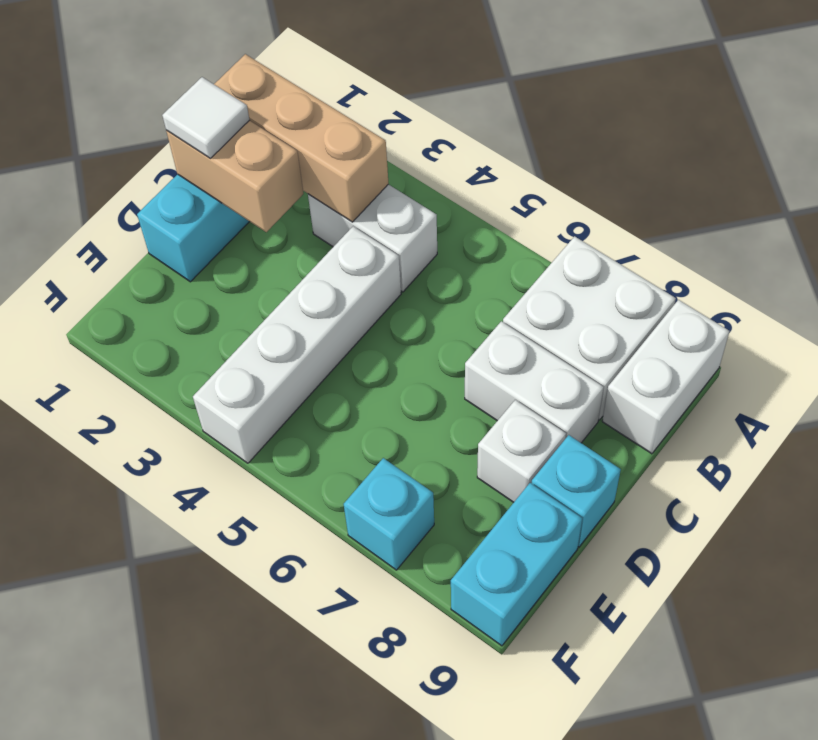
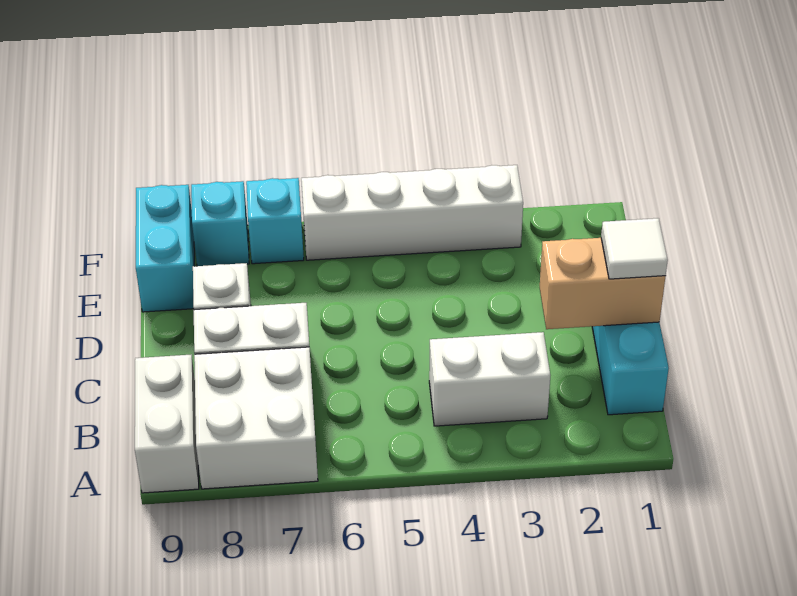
tan 1x3 brick [214,54,389,222] -> none
white 1x4 brick [193,226,401,463] -> white 1x4 brick turned to [301,165,523,260]
cyan 1x1 brick [531,435,621,547] -> cyan 1x1 brick moved to [191,181,249,266]

